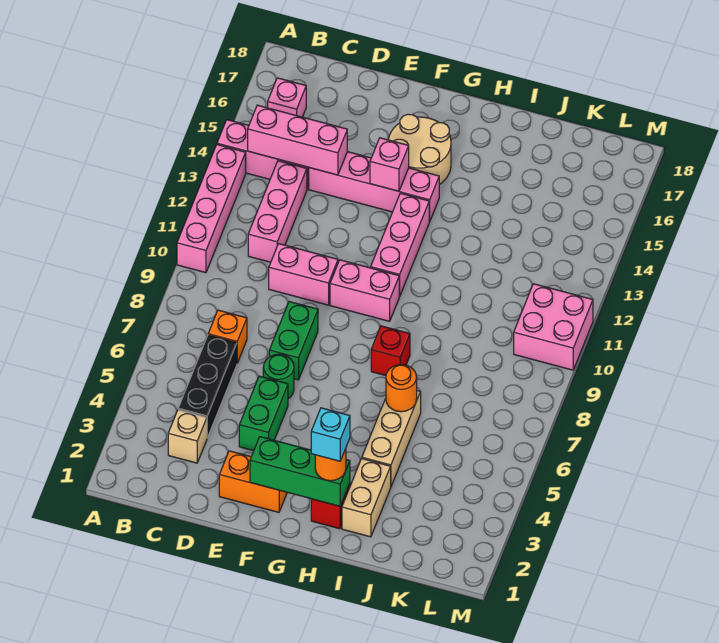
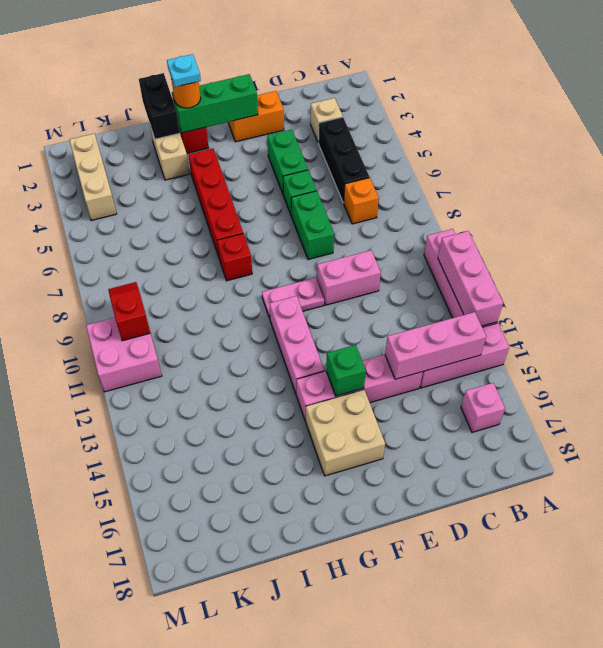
pink 1x3 brick [248,161,307,262] -> pink 1x3 brick moved to [438,231,503,326]
green 1x1 round brick [263,354,294,399] -> green 1x1 brick [283,170,316,216]
pink 1x2 brick [330,260,400,321] -> pink 1x2 plate [262,278,324,319]
pink 1x1 brick [370,138,409,191] -> green 1x1 brick [326,345,366,396]
tan 2x2 round brick [389,114,451,185] -> tan 2x2 brick [306,390,385,476]
cyan 1x1 brick [311,408,350,461] -> cyan 1x1 plate [167,54,201,87]
none -> red 1x4 brick [189,148,243,257]
none -> black 1x2 brick [139,73,180,139]
tan 1x3 brick [362,391,421,486] -> tan 1x3 brick moved to [70,134,117,221]
orange 1x1 round brick [386,365,417,412] -> none
none -> red 1x2 slope [108,282,150,341]

